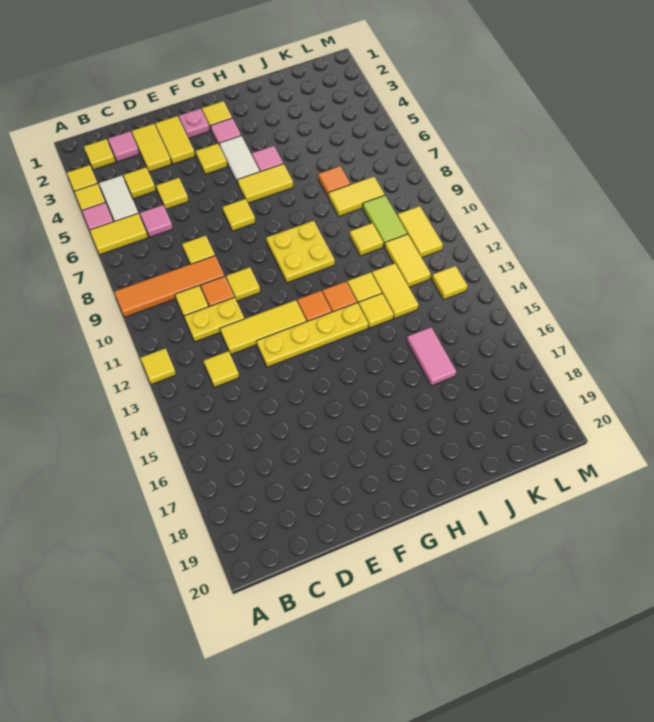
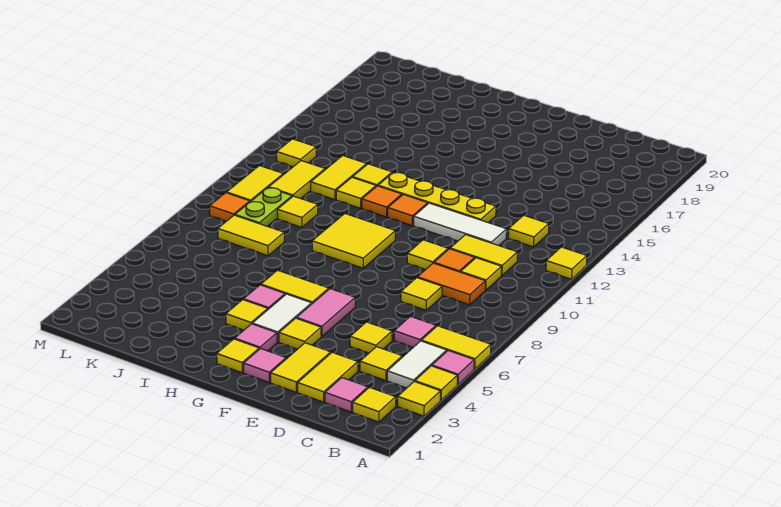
orange 1x4 tile [114,256,224,317] -> orange 1x2 tile [418,263,485,305]
yellow 1x2 plate [184,297,244,342] -> yellow 1x2 tile [450,235,517,276]
yellow 1x3 tile [220,300,306,355] -> white 1x3 tile [414,203,507,246]
pink 1x1 plate [179,109,210,138] -> pink 1x1 tile [244,349,286,382]
yellow 1x1 tile [223,199,255,231] -> yellow 1x1 tile moved to [226,300,268,330]
yellow 2x2 plate [266,221,335,283] -> yellow 2x2 tile [312,214,395,268]
orange 1x1 tile [318,166,350,198] -> orange 1x1 tile moved to [210,193,250,221]
pink 1x2 tile [407,327,456,386] -> pink 1x2 tile moved to [297,289,355,336]
lime 1x2 tile [363,195,407,247] -> lime 1x2 plate [235,188,292,226]

